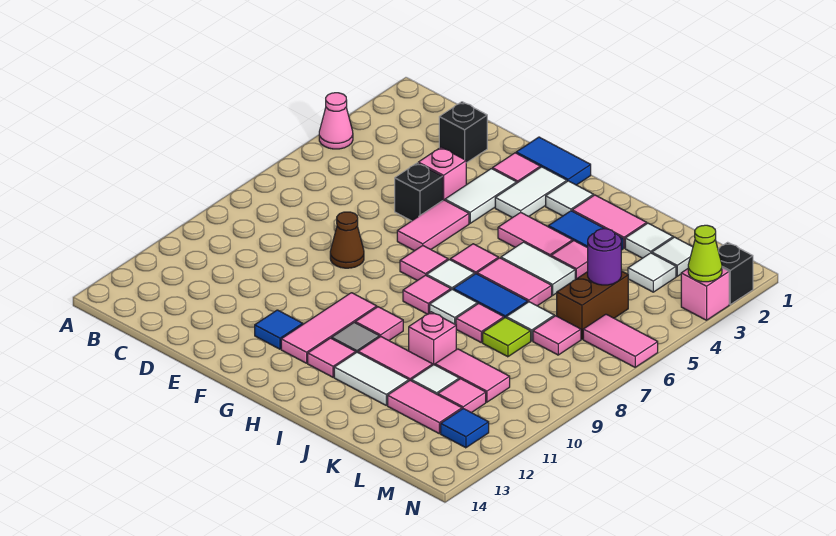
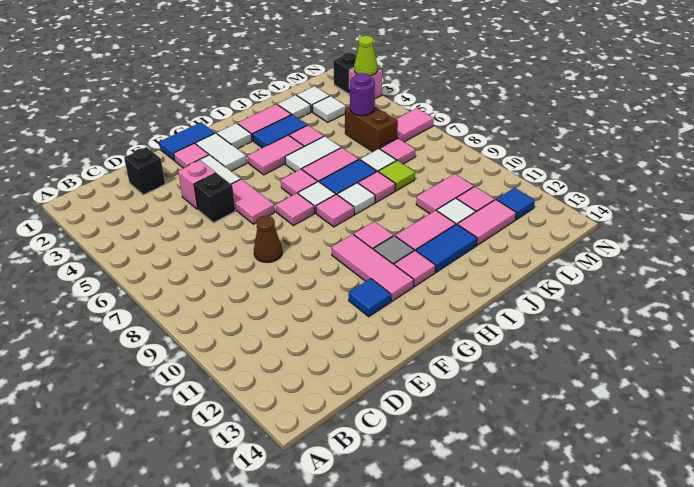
pink 1x1 cone [319,93,353,149] -> none
white 1x2 tile [334,352,409,405] -> blue 1x2 tile [416,224,477,273]
pink 1x1 brick [409,312,456,365] -> none

